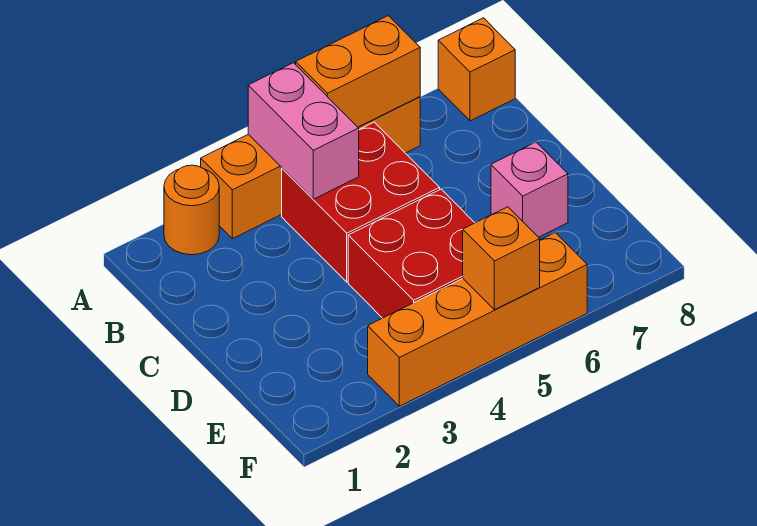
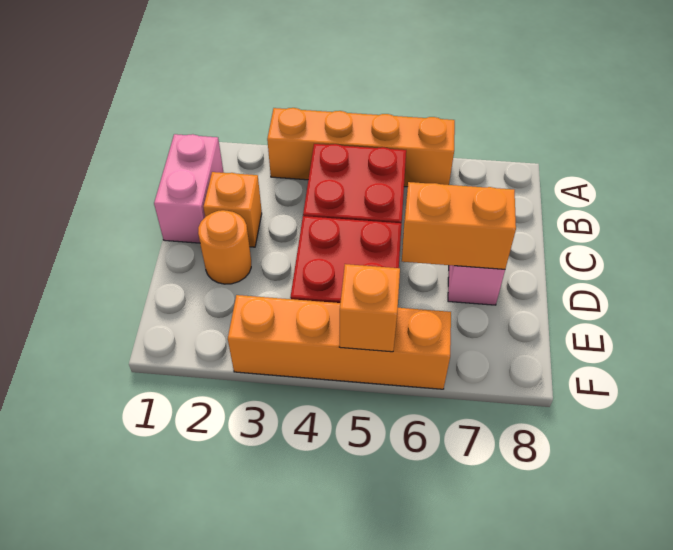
orange 1x1 round brick [164,165,219,255] -> orange 1x1 round brick moved to [198,210,251,284]
pink 1x2 brick [248,63,359,199] -> pink 1x2 brick moved to [154,134,224,243]
orange 1x2 brick [296,16,420,127] -> orange 1x2 brick moved to [402,182,516,269]
orange 1x1 brick [438,18,515,121] -> orange 1x1 brick moved to [203,172,262,247]

